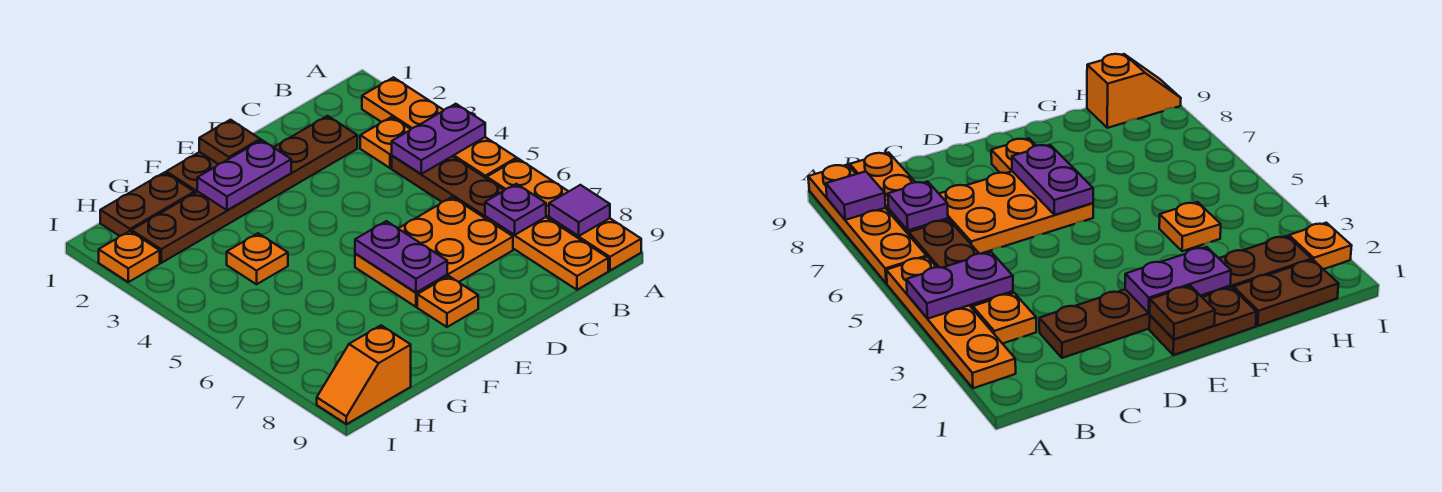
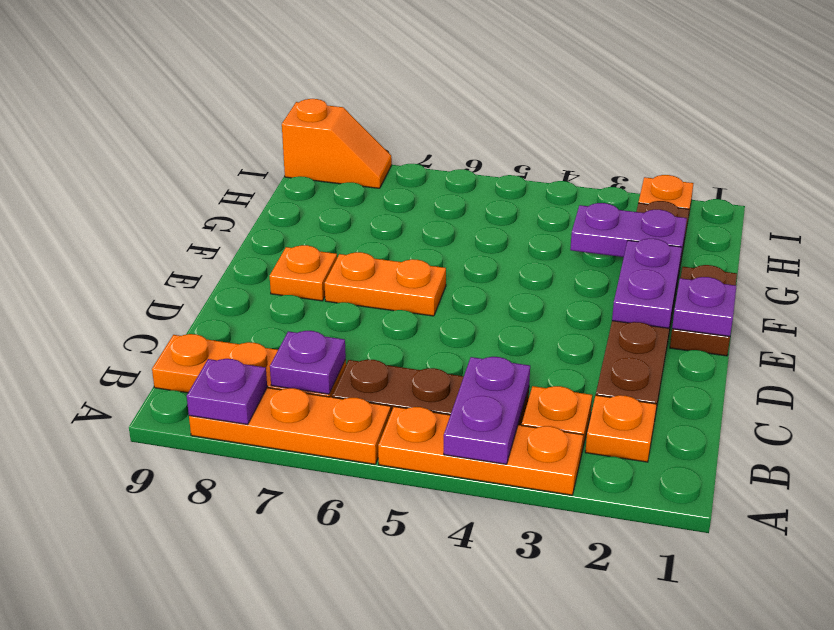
orange 1x4 plate [362,77,517,178] -> orange 1x3 plate [378,407,583,495]
orange 1x4 plate [487,159,641,271] -> orange 1x3 plate [189,388,391,464]
purple 1x1 tile [549,185,610,236] -> purple 1x1 plate [187,359,267,425]
orange 2x3 plate [355,197,513,307] -> orange 1x2 plate [325,252,446,316]
brown 1x1 plate [199,120,260,164] -> purple 1x1 plate [672,277,736,336]
purple 1x2 plate [355,221,447,293] -> purple 1x2 plate moved to [570,203,687,261]
brown 1x2 plate [100,172,194,236] -> none
orange 1x1 plate [227,233,288,284] -> orange 1x1 plate moved to [585,395,657,462]
orange 1x2 slope [317,325,411,424] -> orange 1x2 slope turned to [282,99,392,188]

